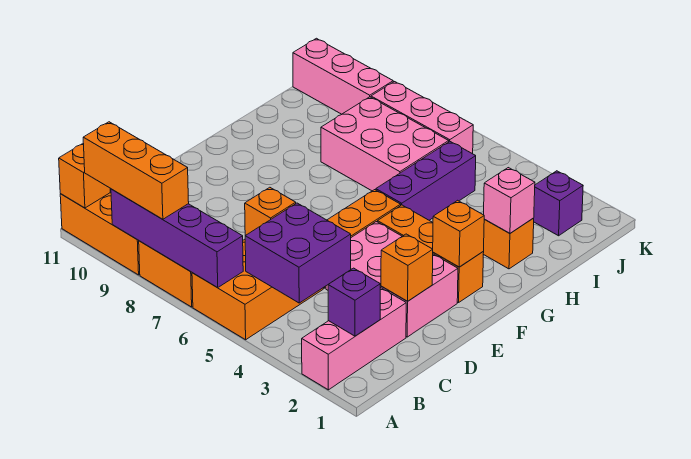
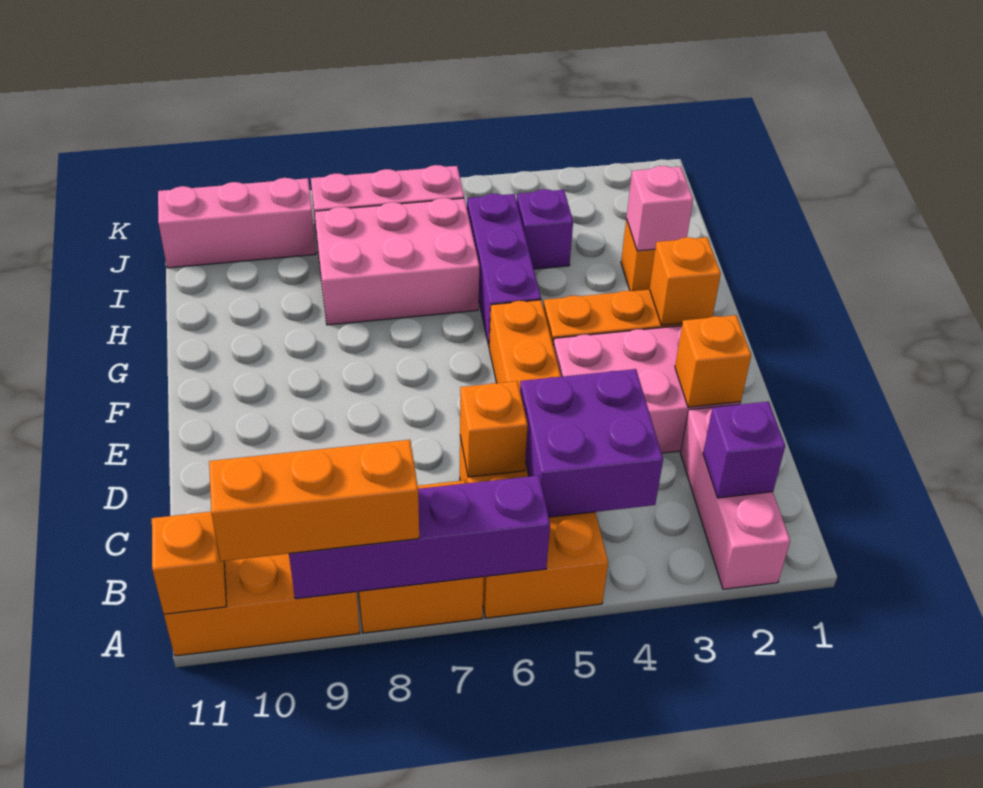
purple 1x1 brick [534,171,583,236] -> purple 1x1 brick moved to [517,189,573,269]

